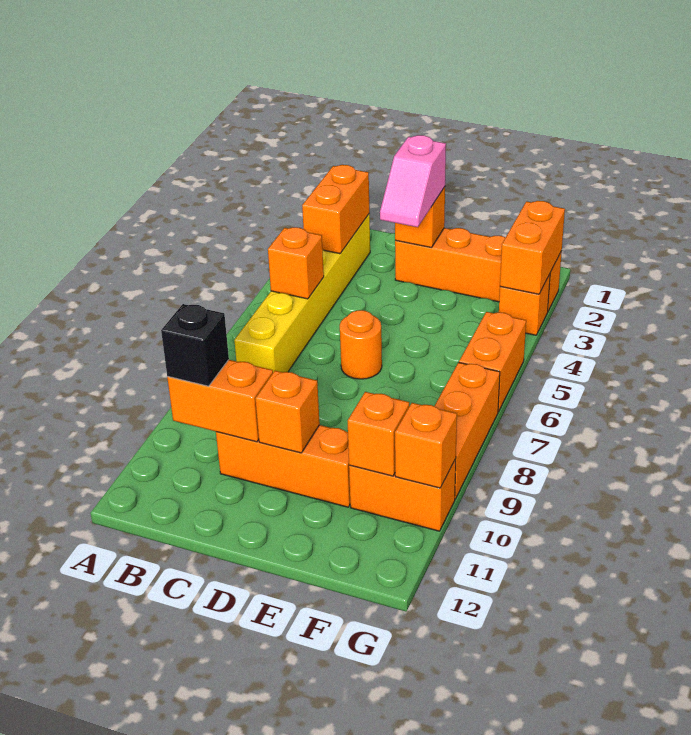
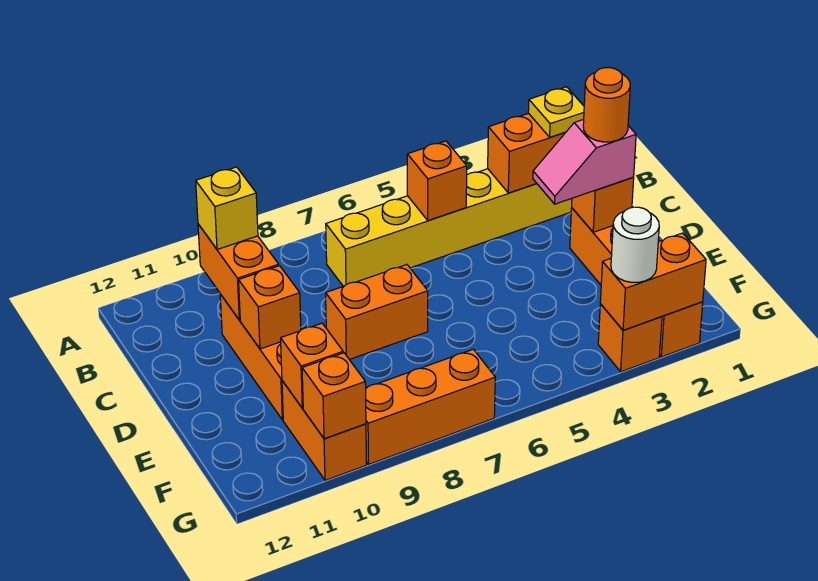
none -> yellow 1x1 plate [528,87,584,137]
black 1x1 brick [161,304,229,386] -> yellow 1x1 brick [196,167,258,249]
orange 1x1 round brick [340,310,382,379] -> orange 1x1 round brick moved to [583,68,630,142]
none -> white 1x1 round brick [611,207,659,282]
orange 1x2 brick [459,312,526,412] -> orange 1x2 brick moved to [326,265,428,360]

